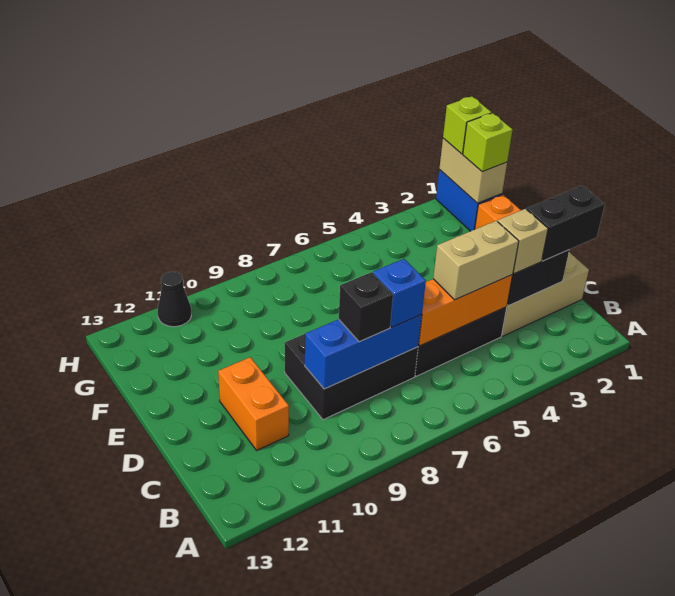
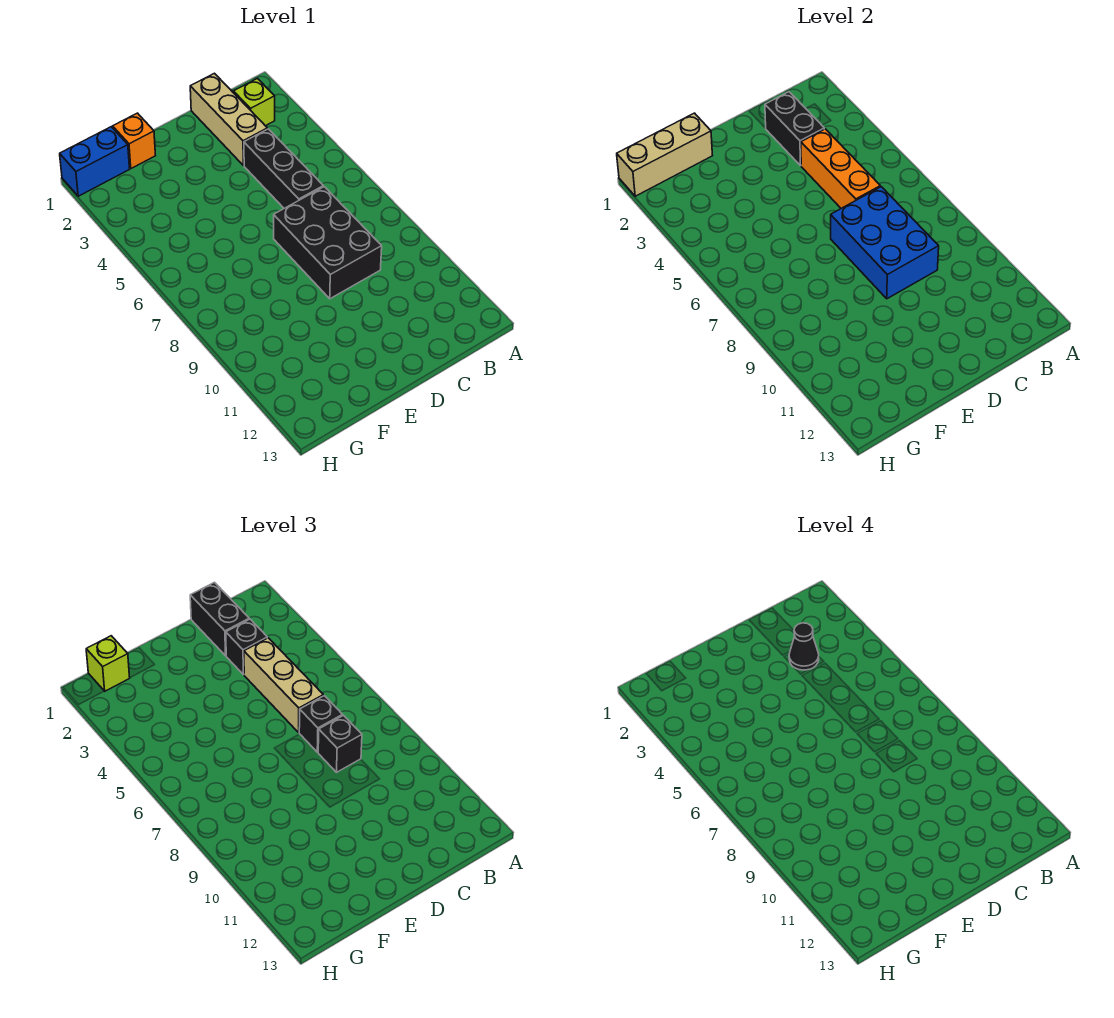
tan 1x1 brick [498,209,548,274] -> black 1x1 brick [226,619,267,675]
tan 1x2 brick [433,221,519,300] -> tan 1x3 brick [244,638,323,732]
blue 1x3 brick [305,315,422,389] -> blue 2x3 brick [831,187,939,299]
blue 1x1 brick [373,259,426,327] -> black 1x1 brick [299,696,343,752]
orange 1x2 brick [218,357,289,450] -> none
tan 1x2 brick [439,138,507,203] -> tan 1x3 brick [617,113,713,196]
lime 1x1 brick [443,96,491,154] -> lime 1x1 brick moved to [233,79,275,126]
black 1x1 cone [158,271,191,327] -> black 1x1 cone moved to [789,623,819,670]

